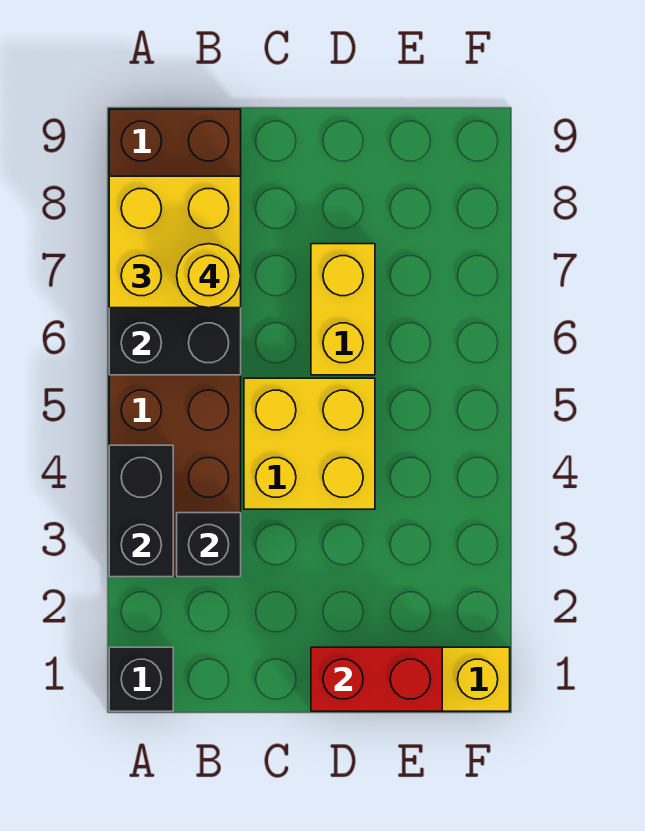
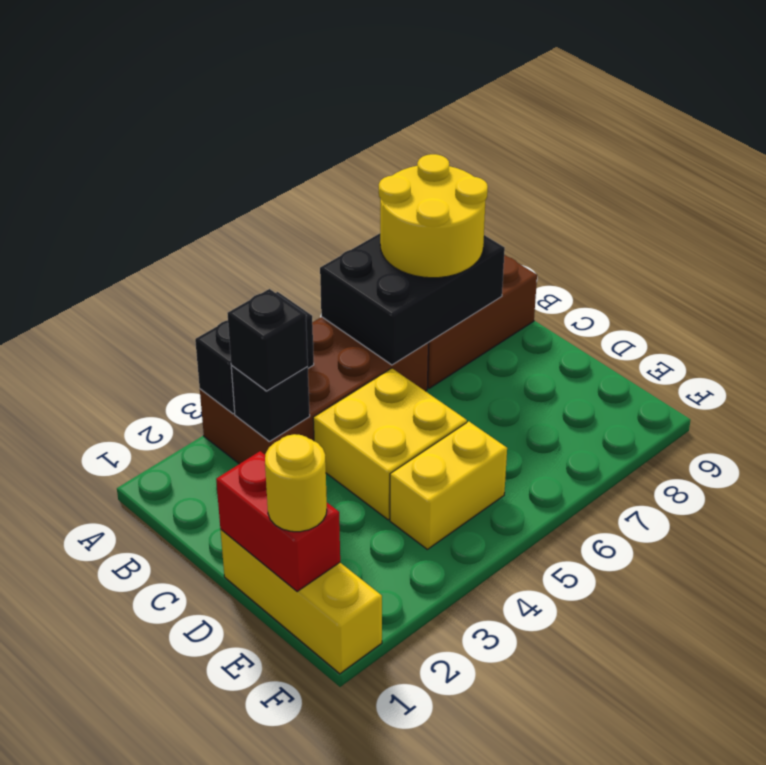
black 1x1 brick [109,647,173,711] -> black 1x1 brick moved to [227,289,308,391]
yellow 2x2 brick [109,176,241,308] -> yellow 2x2 round brick [379,154,488,278]
yellow 1x1 round brick [177,244,241,308] -> yellow 1x1 round brick moved to [265,434,327,532]
yellow 1x2 brick [311,244,375,375] -> yellow 1x2 brick moved to [390,421,507,549]

